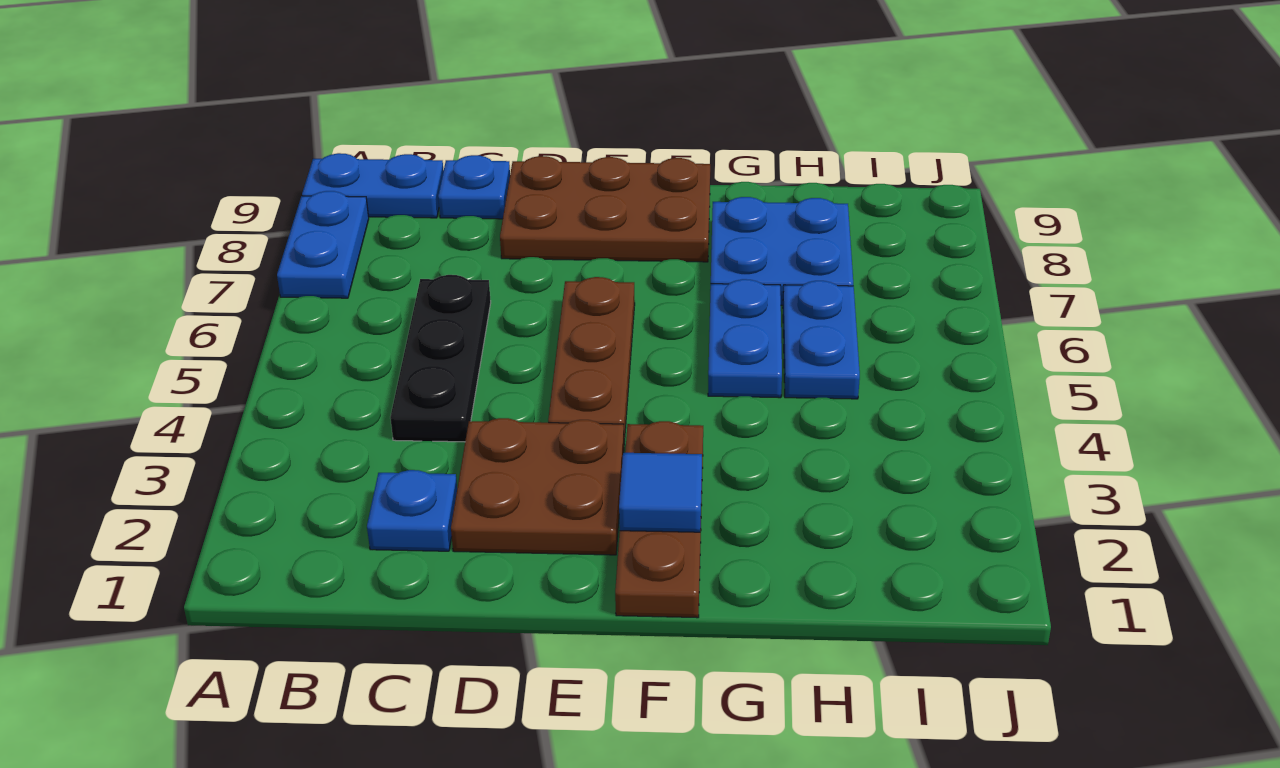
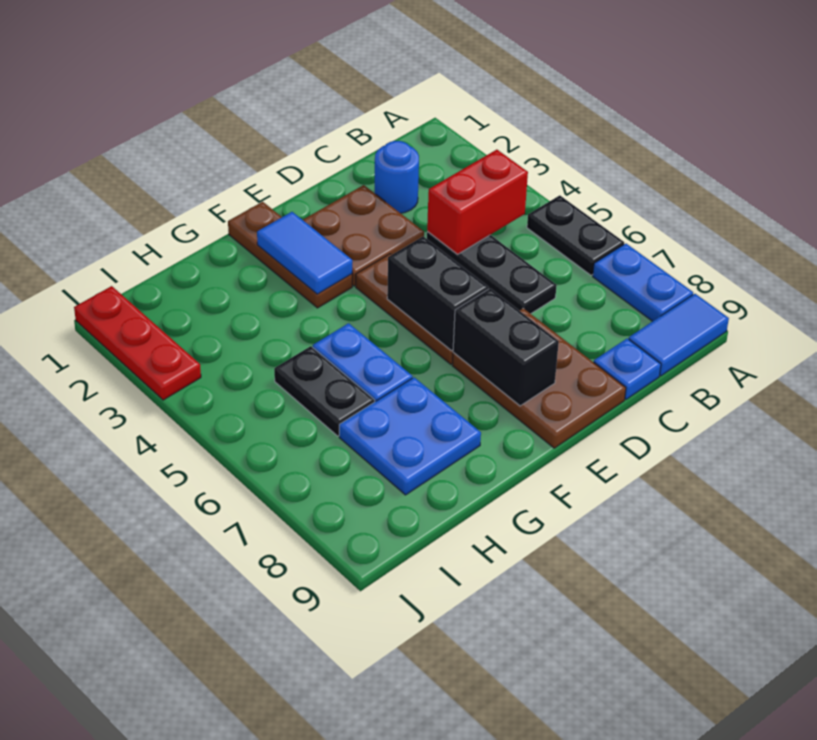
none -> black 1x2 plate [527,195,624,275]
blue 1x2 plate [302,153,444,218] -> blue 1x2 tile [629,294,729,376]
none -> red 1x2 brick [427,150,528,254]
blue 1x1 plate [367,470,457,551] -> blue 1x1 round brick [375,141,419,213]
brown 2x3 plate [500,156,710,262] -> brown 2x3 plate turned to [452,308,626,448]
none -> black 1x2 brick [387,236,489,351]
none -> black 1x2 brick [453,288,559,406]
blue 1x1 tile [619,453,702,532] -> blue 1x2 tile [257,212,352,294]
blue 1x2 plate [783,281,860,399] -> black 1x2 plate [274,346,375,436]
none -> red 1x3 plate [74,286,201,400]

